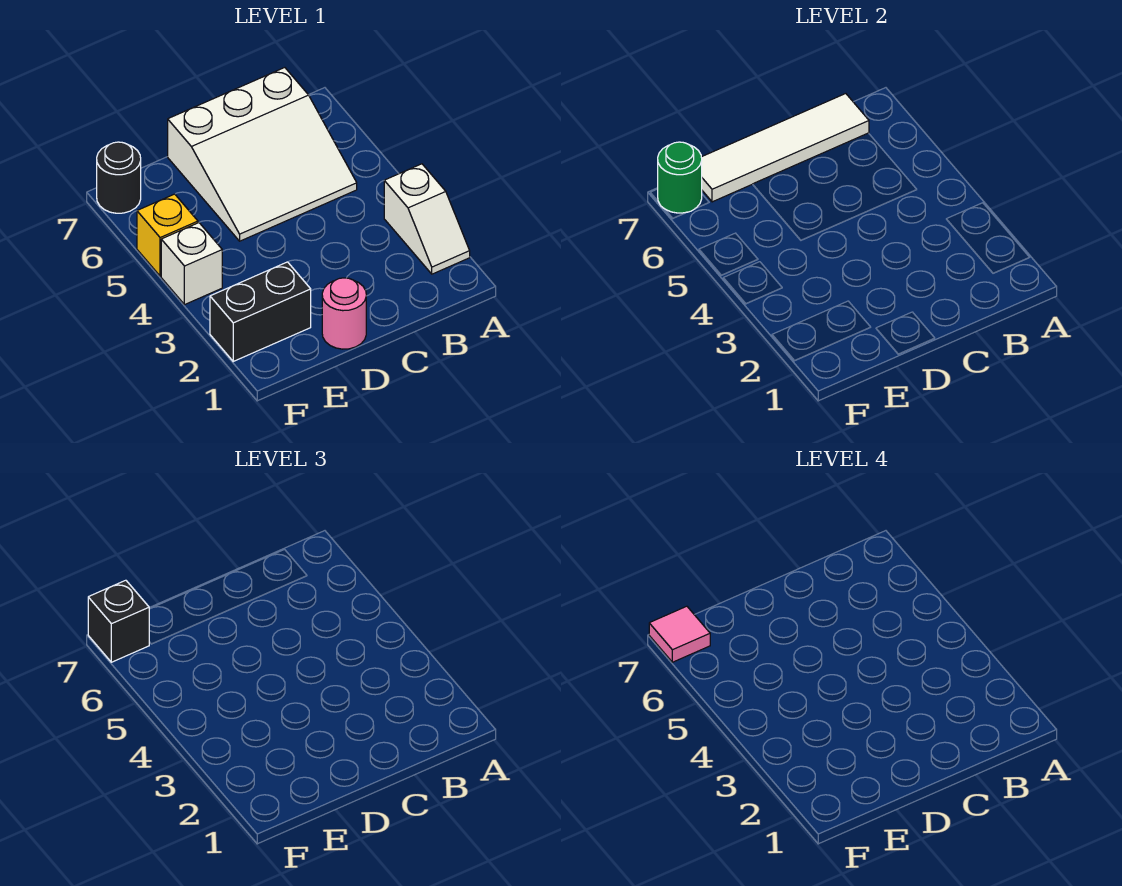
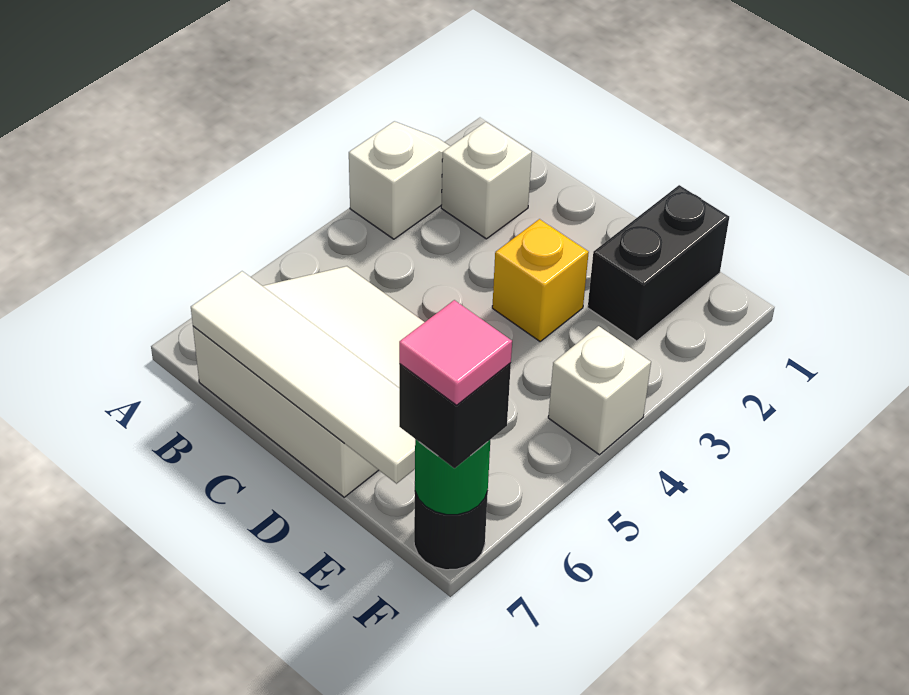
none -> white 1x1 brick [441,122,532,239]
pink 1x1 round brick [322,278,366,349] -> none
black 1x2 brick [210,262,311,361] -> black 1x2 brick turned to [588,185,729,341]
yellow 1x1 brick [137,194,198,276] -> yellow 1x1 brick moved to [492,219,589,341]

